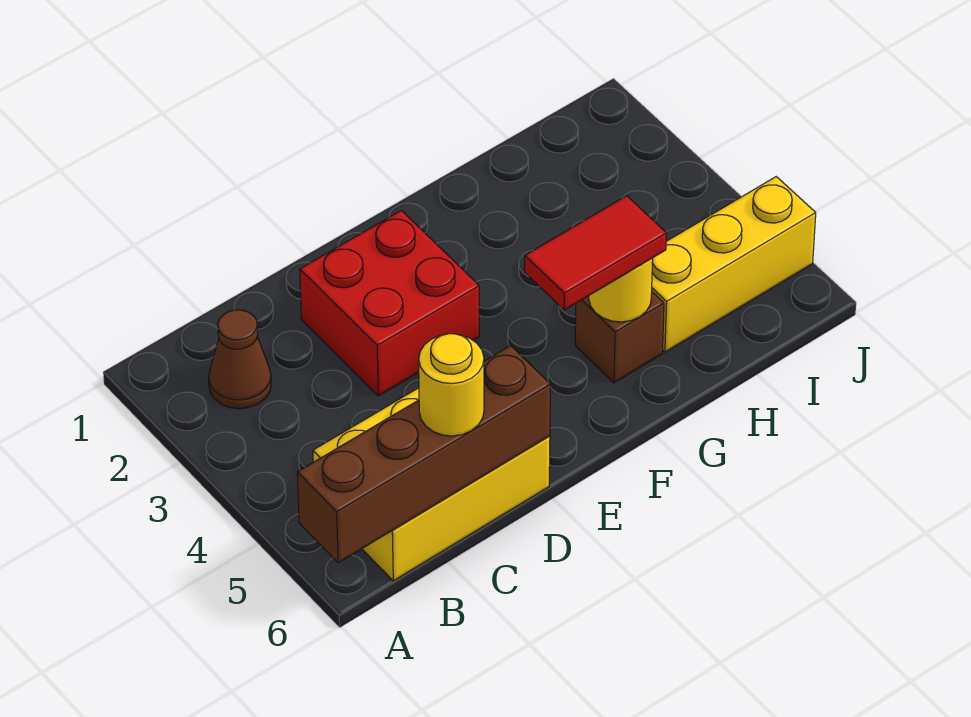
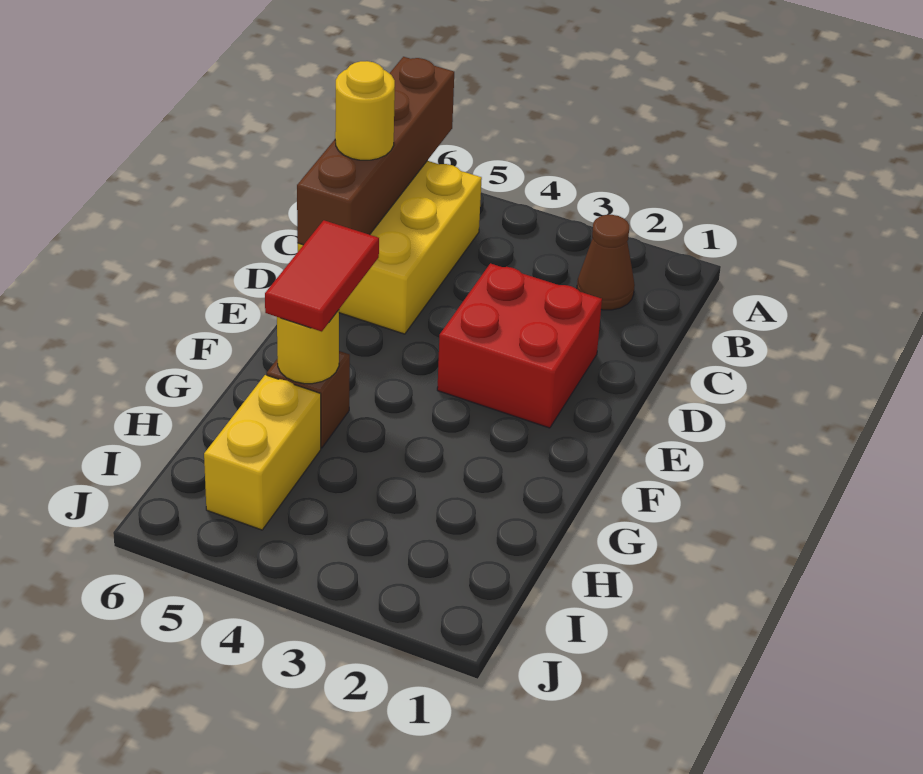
yellow 1x3 brick [652,177,816,352] -> yellow 1x2 brick [204,375,321,530]

